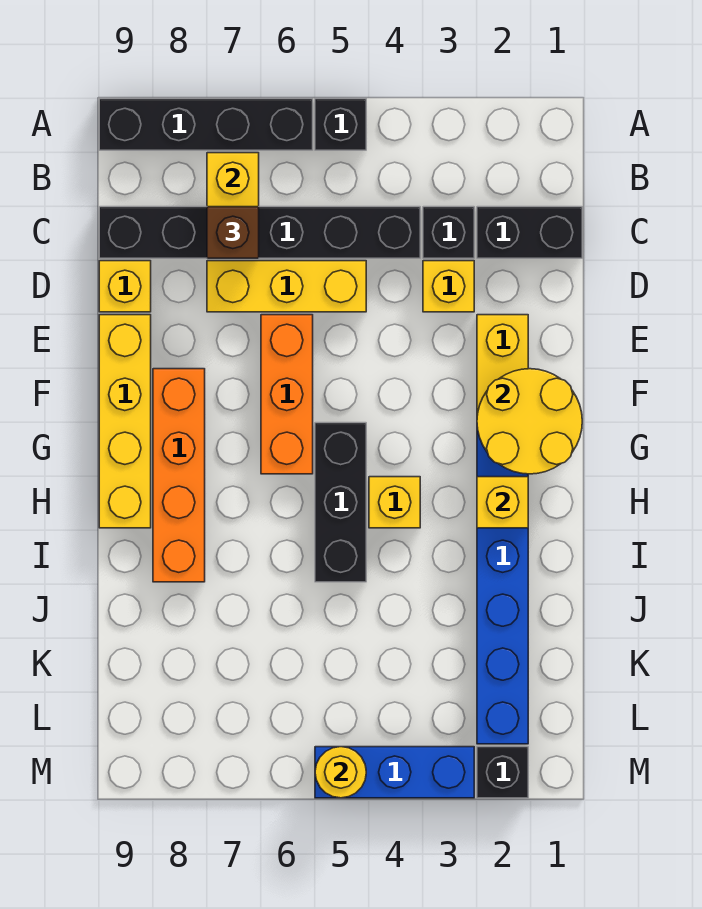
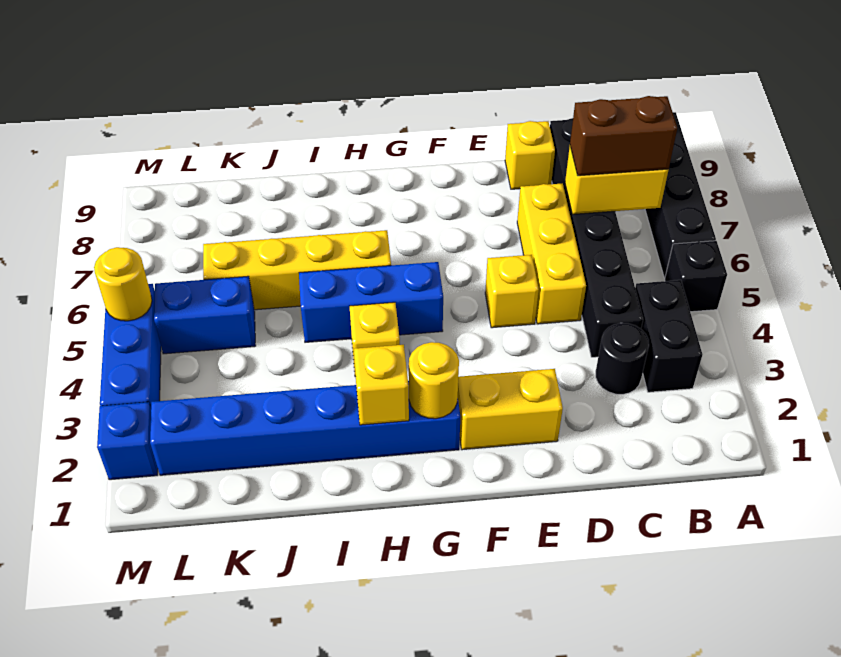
black 1x2 brick [477,207,582,258] -> black 1x2 brick moved to [635,280,703,392]
black 1x1 brick [423,207,474,258] -> black 1x1 round brick [596,323,649,394]
brown 1x1 brick [207,207,259,258] -> brown 1x2 brick [570,96,677,176]
yellow 1x1 brick [423,261,474,312] -> yellow 1x1 brick moved to [485,255,539,328]
orange 1x3 brick [261,315,313,474] -> none
yellow 1x4 brick [99,315,151,528] -> yellow 1x4 brick moved to [203,230,391,310]
yellow 2x2 round brick [477,369,582,474] -> yellow 1x1 round brick [409,342,459,419]
orange 1x4 brick [153,369,205,582] -> none
black 1x3 brick [315,423,366,582] -> blue 1x3 brick [299,262,443,342]
none -> blue 1x2 brick [154,276,256,354]
black 1x1 brick [477,747,528,798] -> blue 1x1 brick [97,402,158,480]

